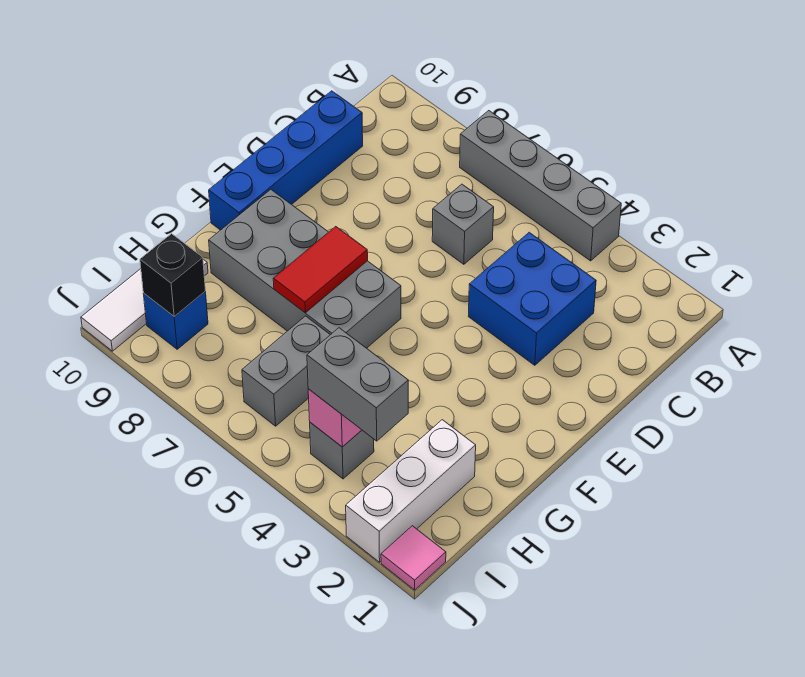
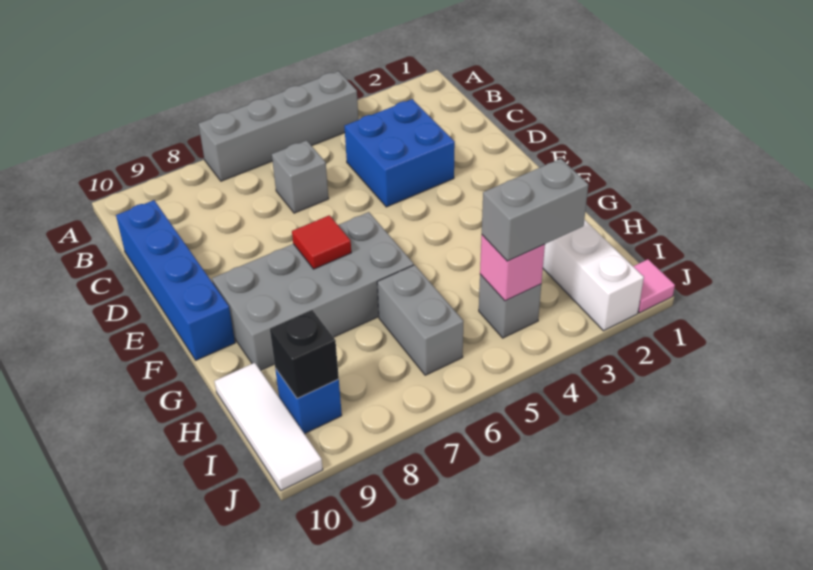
red 1x2 tile [273,227,368,313] -> red 1x1 tile [292,215,351,269]

